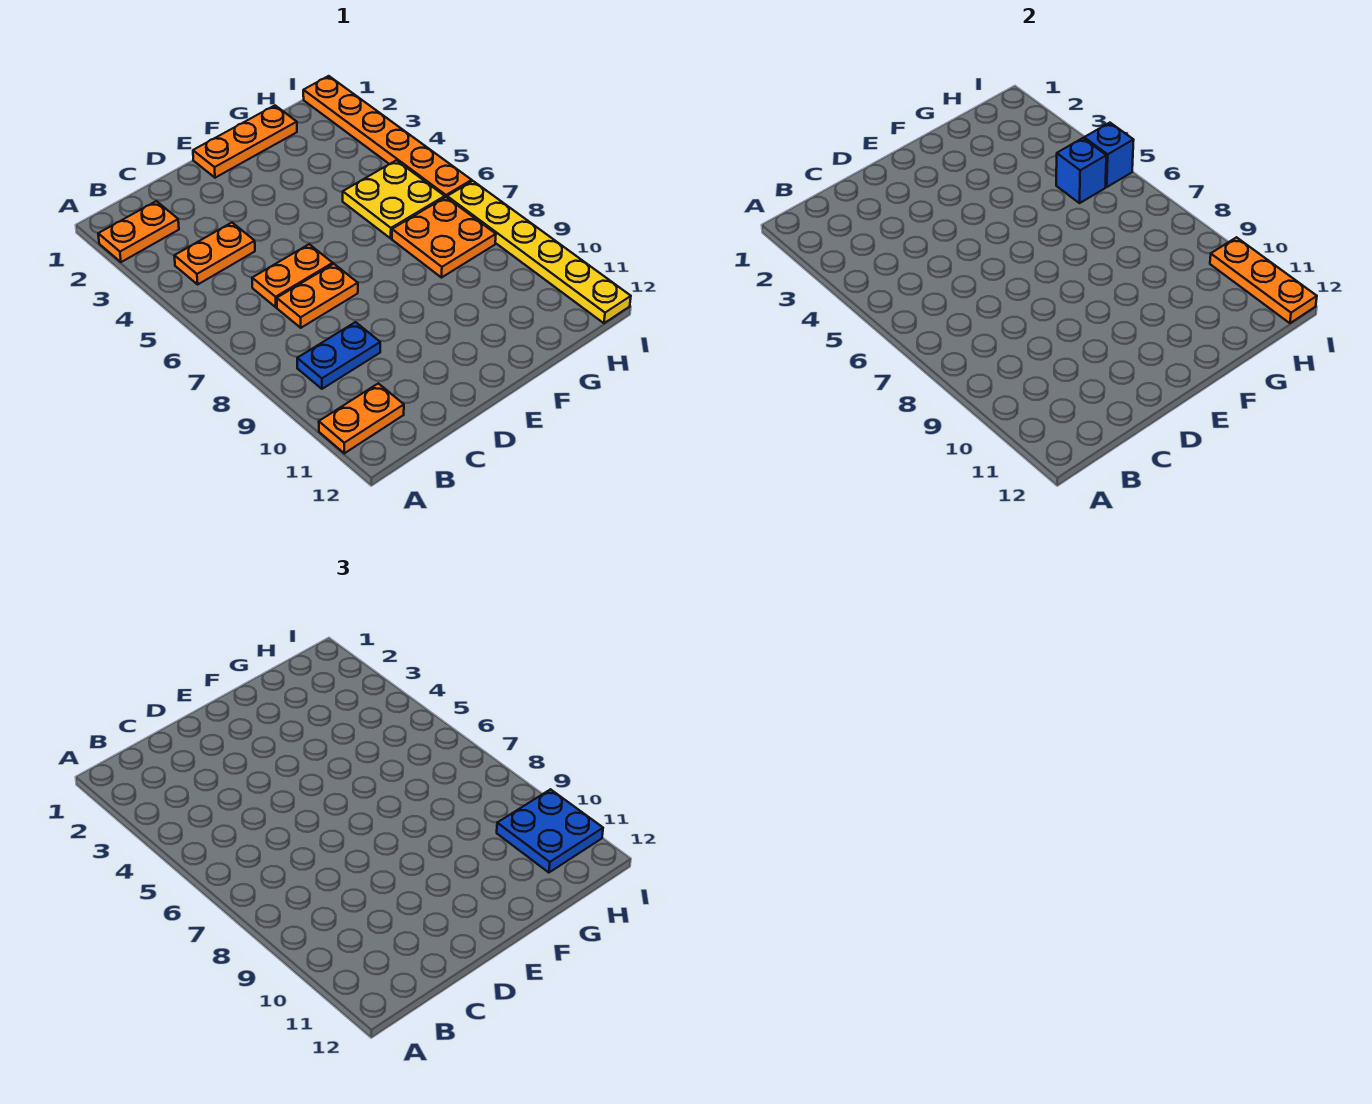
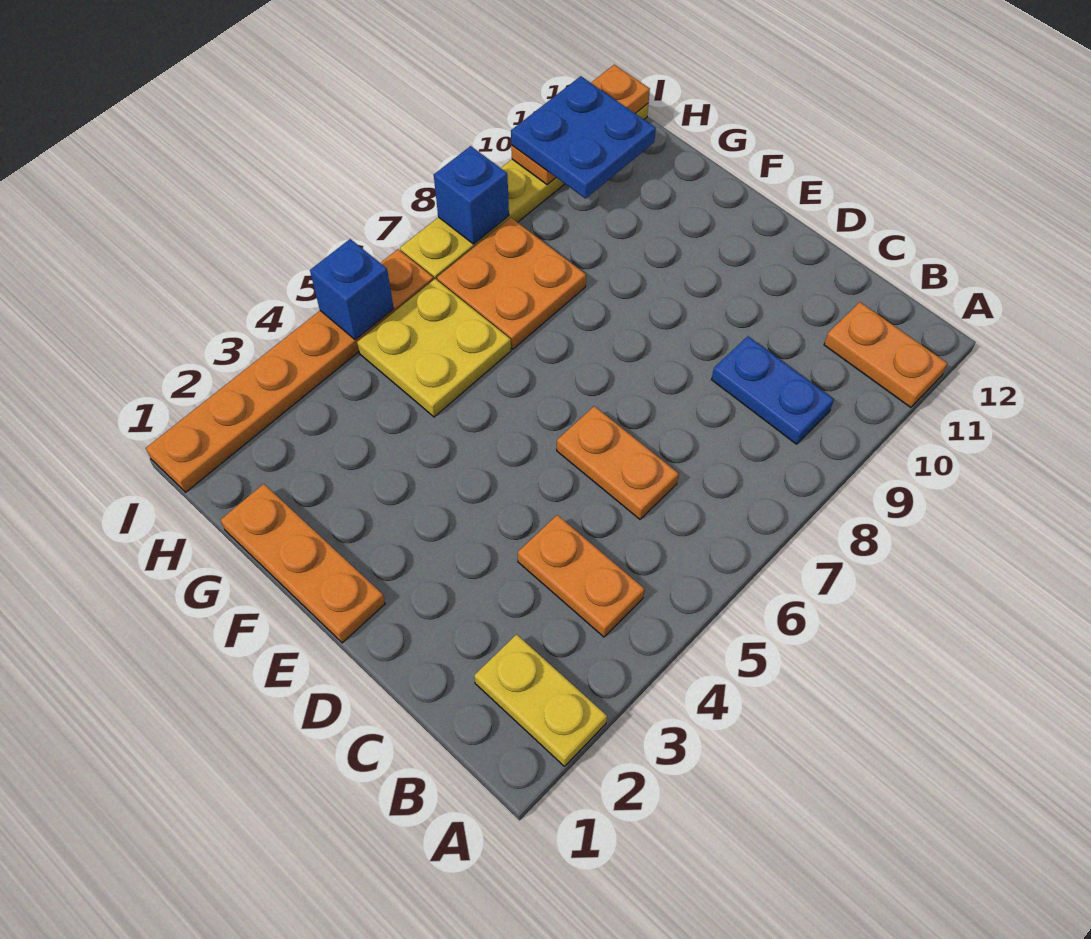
orange 1x2 plate [98,201,179,262] -> yellow 1x2 plate [474,634,607,766]
orange 1x2 plate [277,264,358,328] -> none
blue 1x1 brick [1056,138,1106,203] -> blue 1x1 brick moved to [434,146,509,244]

